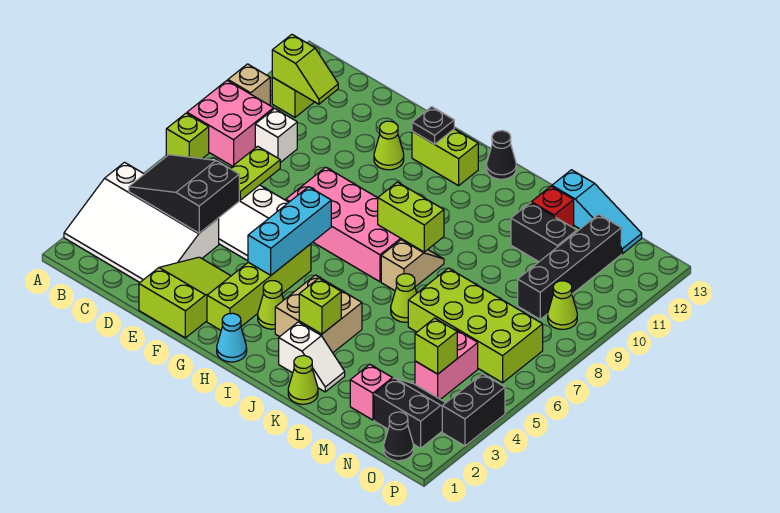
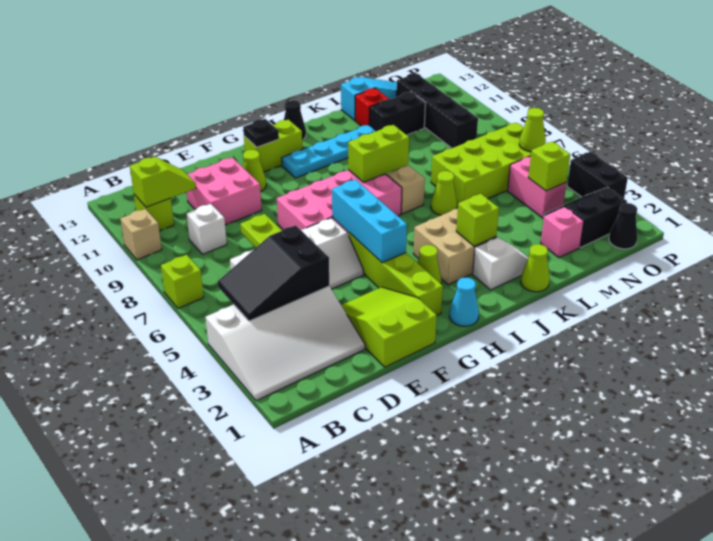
pink 2x2 brick [187,81,274,166] -> pink 2x2 brick moved to [187,158,262,225]
none -> cyan 1x4 plate [282,125,376,178]
lime 1x1 cone [548,281,577,329] -> lime 1x1 cone moved to [519,108,546,152]

